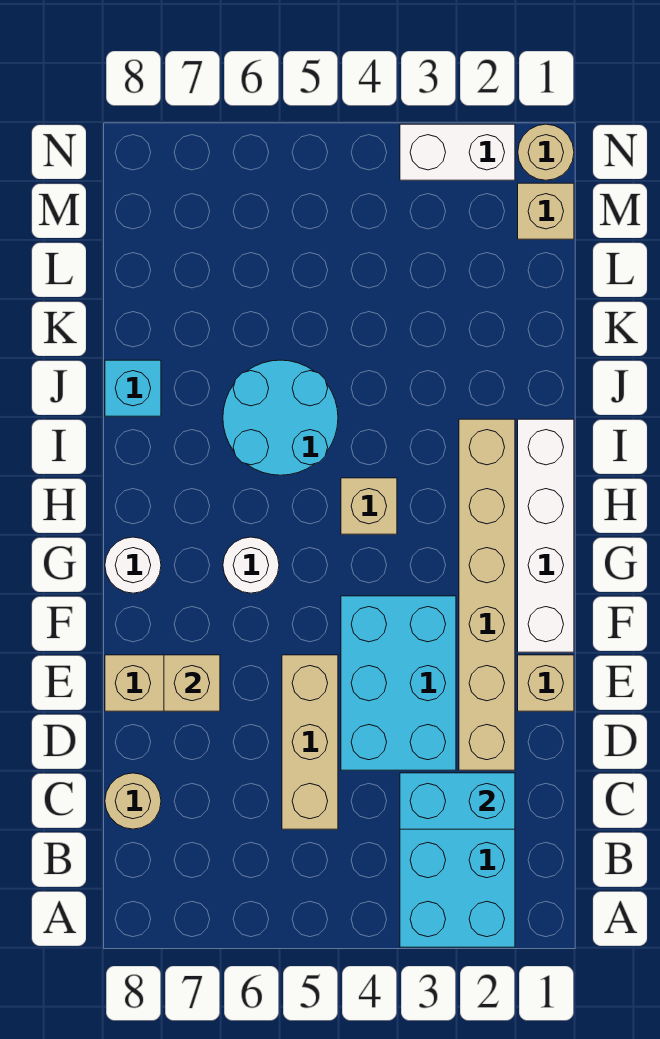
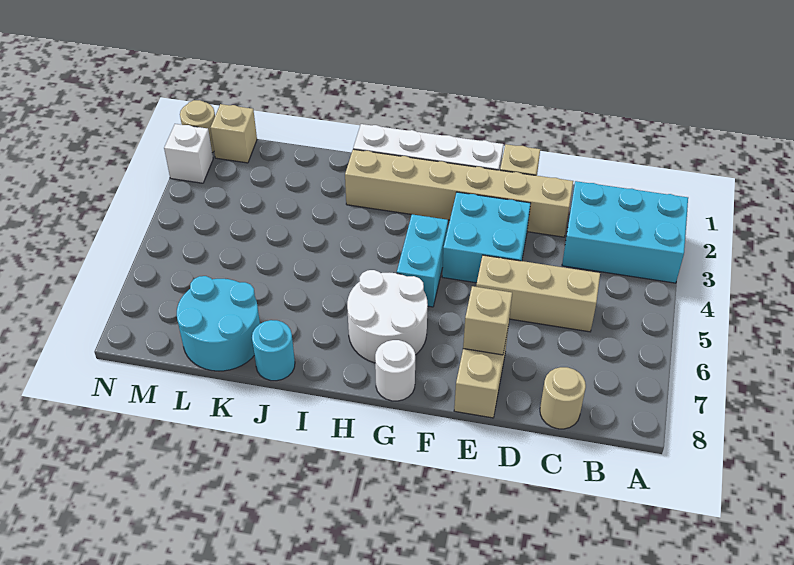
cyan 1x2 brick [400,773,515,829] -> cyan 1x2 brick moved to [397,214,448,307]
cyan 2x3 brick [341,596,456,770] -> cyan 2x2 brick [442,192,531,283]
white 1x1 round brick [223,537,279,593] -> white 2x2 round brick [347,270,428,363]
tan 1x1 brick [341,478,397,534] -> none
cyan 2x2 round brick [223,360,338,475] -> cyan 2x2 round brick moved to [177,276,260,371]
cyan 1x1 brick [105,360,161,416] -> cyan 1x1 round brick [252,320,295,381]
white 1x2 brick [400,124,515,180] -> white 1x1 brick [164,124,213,183]

